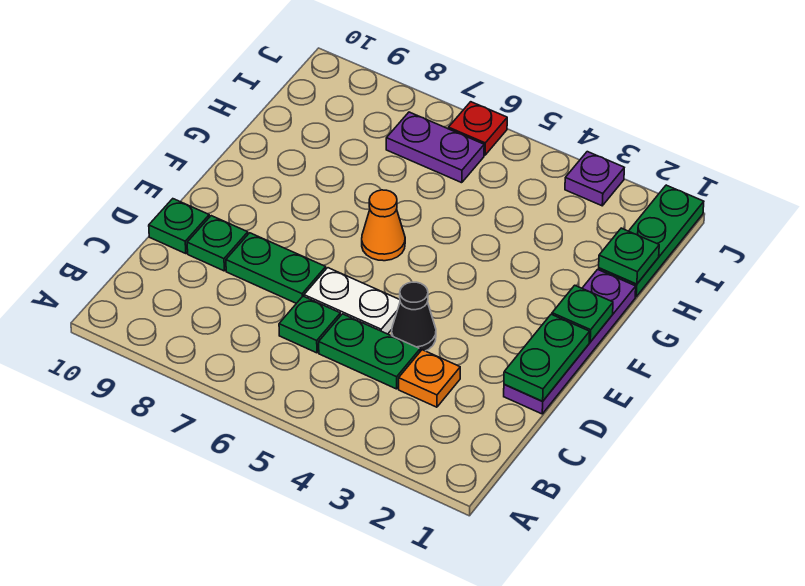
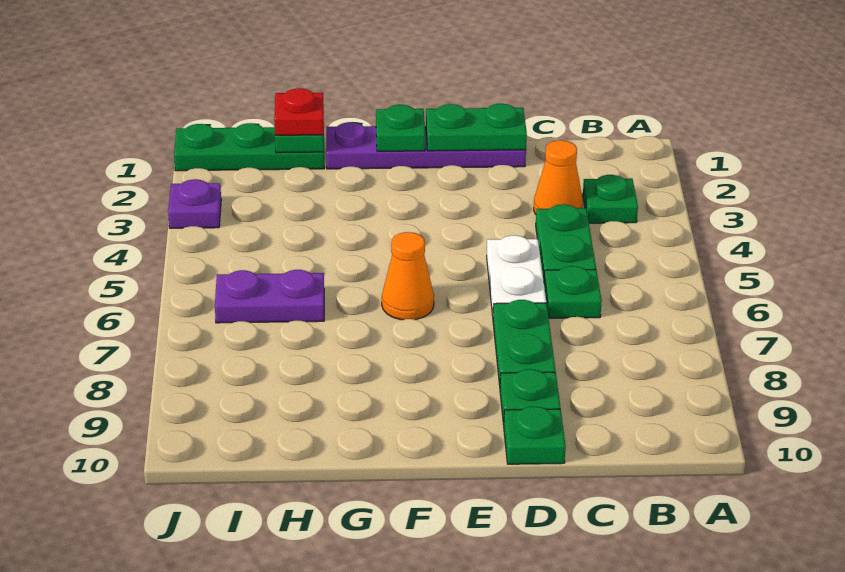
none -> green 1x1 plate [583,175,638,223]
orange 1x1 plate [399,350,460,407] -> orange 1x1 cone [534,140,583,214]
black 1x1 cone [392,282,436,351] -> none
purple 1x2 plate [386,112,484,183] -> purple 1x2 plate turned to [215,270,324,323]
red 1x1 plate [448,102,507,155] -> red 1x1 plate moved to [274,88,324,135]

